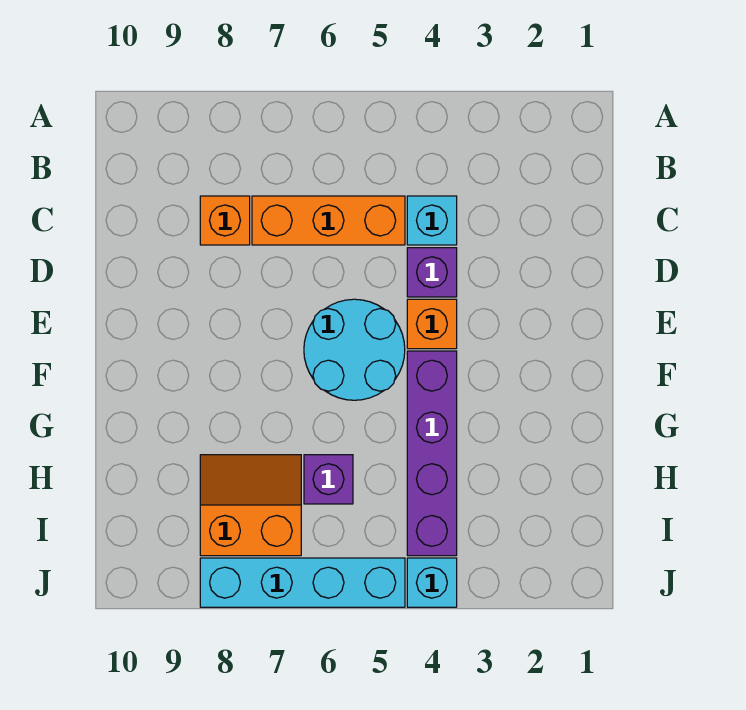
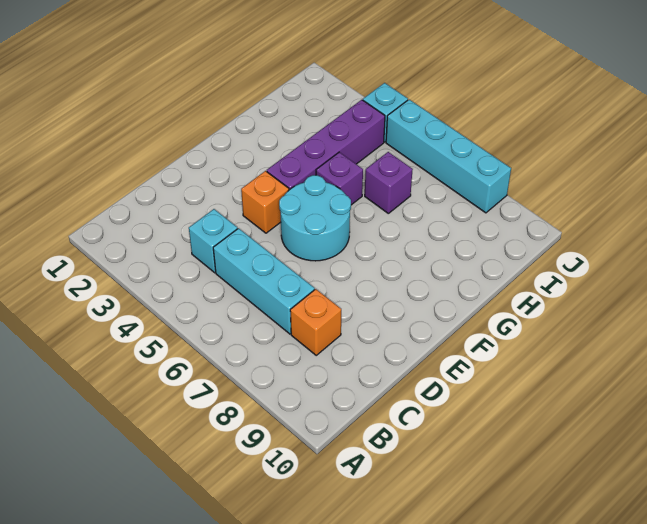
orange 1x3 brick [252,196,405,245] -> cyan 1x3 brick [213,228,315,334]
purple 1x1 brick [407,248,457,297] -> purple 1x1 brick moved to [316,152,363,205]
orange 2x2 slope [200,455,301,556] -> none

